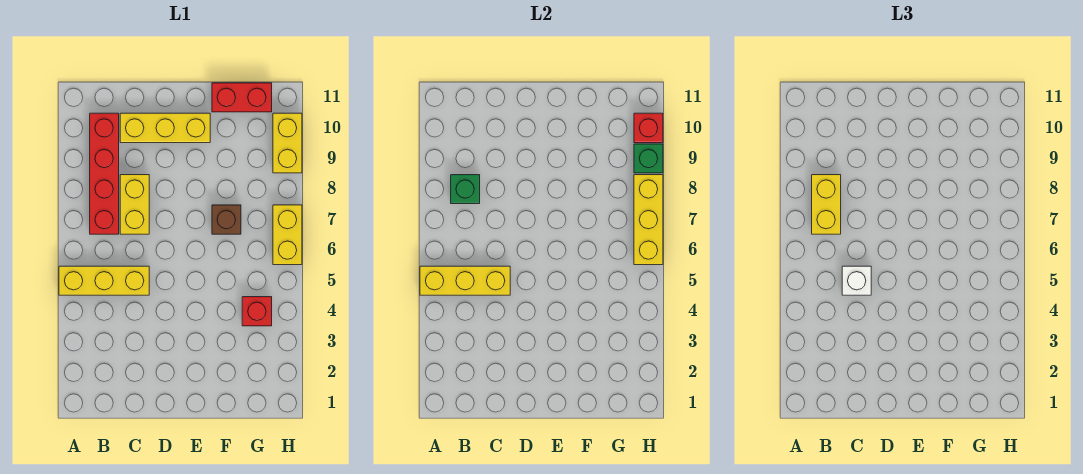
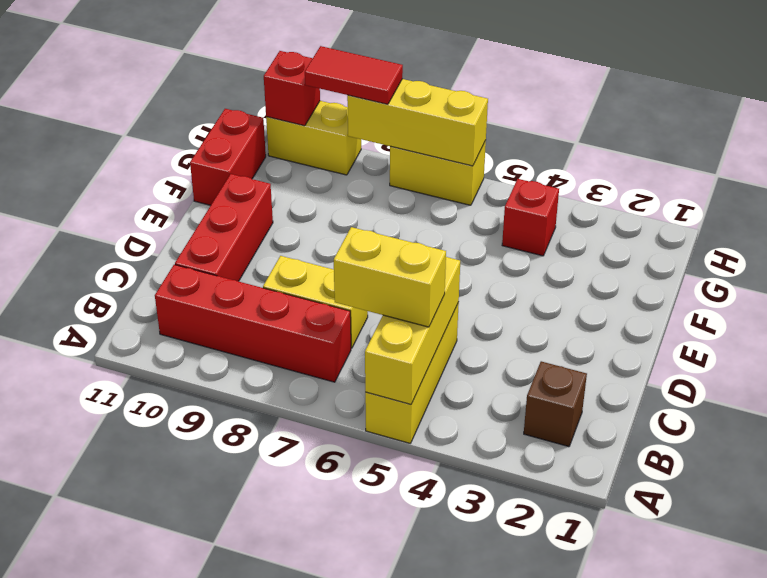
yellow 1x2 brick [812,175,841,234] -> yellow 1x2 brick moved to [334,227,446,327]
green 1x1 brick [451,175,480,204] -> none
white 1x1 brick [842,266,871,295] -> none
yellow 1x3 brick [120,113,210,143] -> red 1x3 brick [175,174,273,281]
brown 1x1 brick [212,205,241,234] -> brown 1x1 brick moved to [524,361,587,447]
none -> red 1x2 tile [305,46,403,104]
green 1x1 brick [634,144,663,173] -> none

